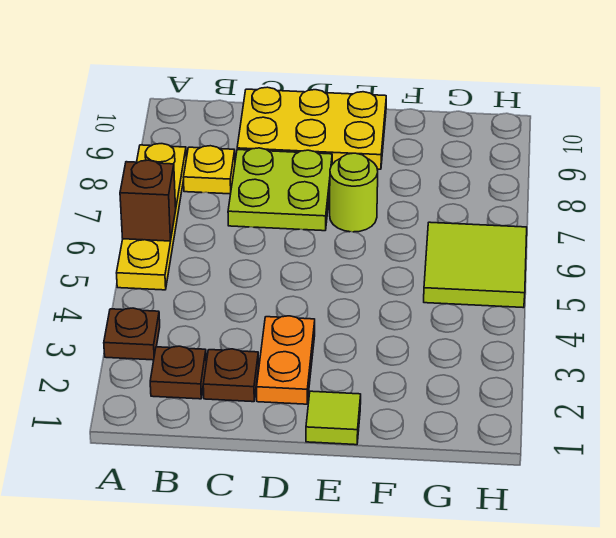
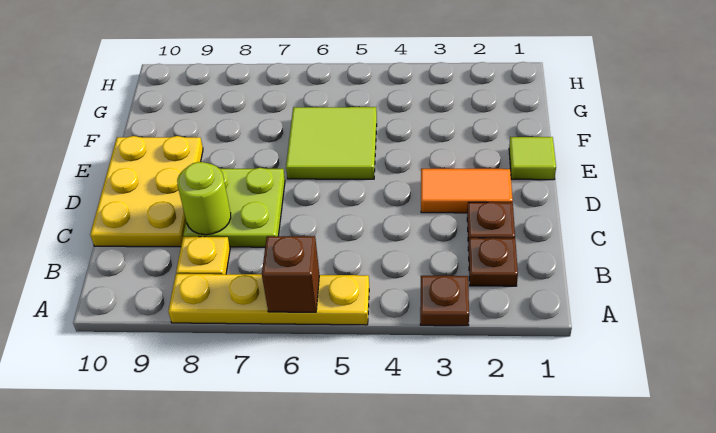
orange 1x2 plate [257,316,315,404] -> orange 1x2 tile [421,169,513,213]
lime 1x1 round brick [330,153,378,232] -> lime 1x1 round brick moved to [177,162,231,235]
lime 2x2 tile [424,222,527,308] -> lime 2x2 tile moved to [286,107,377,179]

